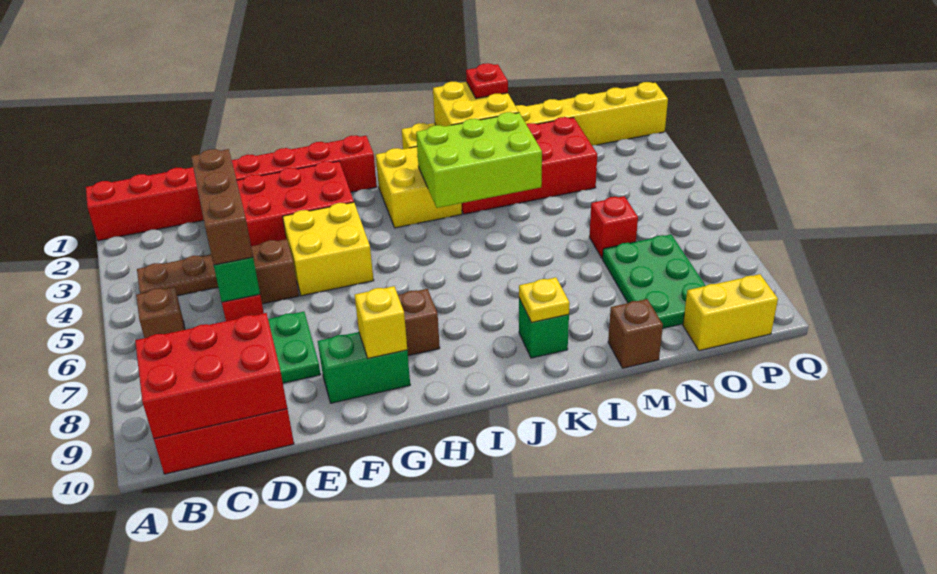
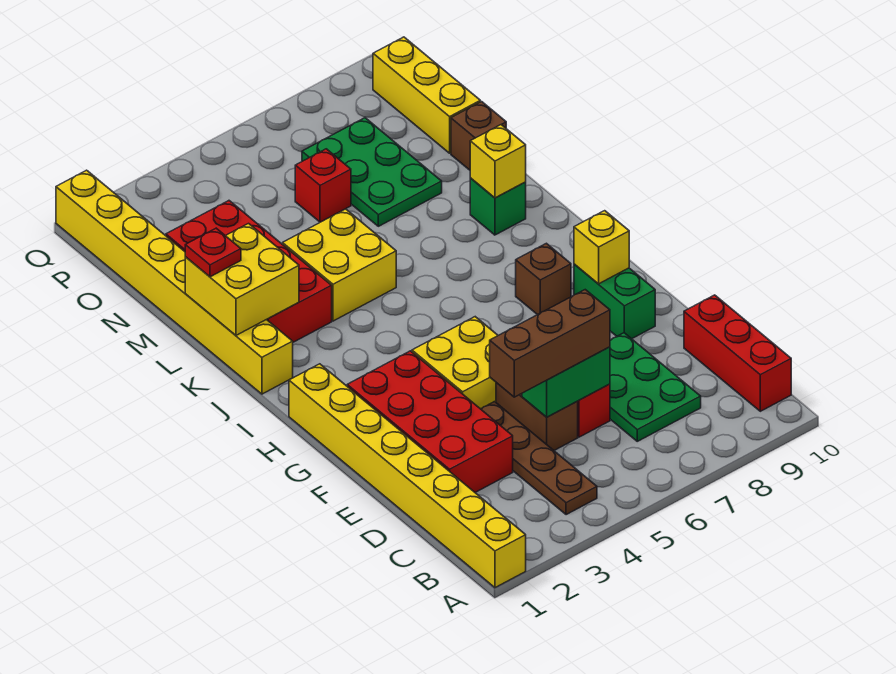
red 1x8 brick [86,135,377,241] -> yellow 1x8 brick [289,364,526,588]
brown 1x1 brick [136,287,185,338] -> none
red 2x3 brick [135,313,287,439] -> none
yellow 2x2 brick [376,147,462,228] -> yellow 2x2 brick moved to [283,209,396,321]
lime 2x3 brick [416,112,542,208] -> none
yellow 1x1 plate [519,277,570,323] -> yellow 1x1 brick [470,125,526,198]
green 2x3 plate [603,235,706,328] -> green 2x3 plate turned to [302,118,442,226]
yellow 1x2 brick [683,274,778,351] -> yellow 1x3 brick [373,37,480,153]

